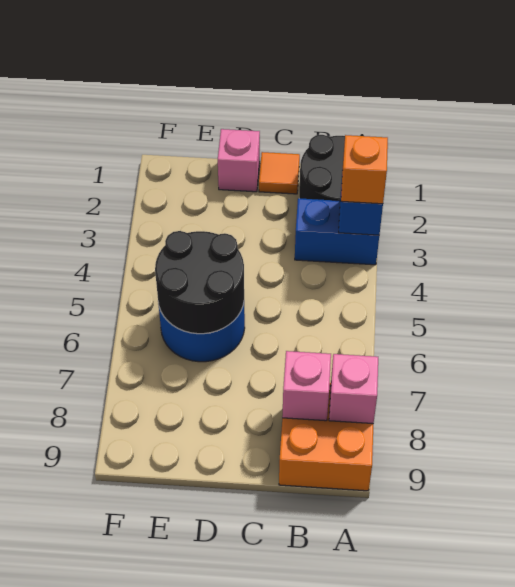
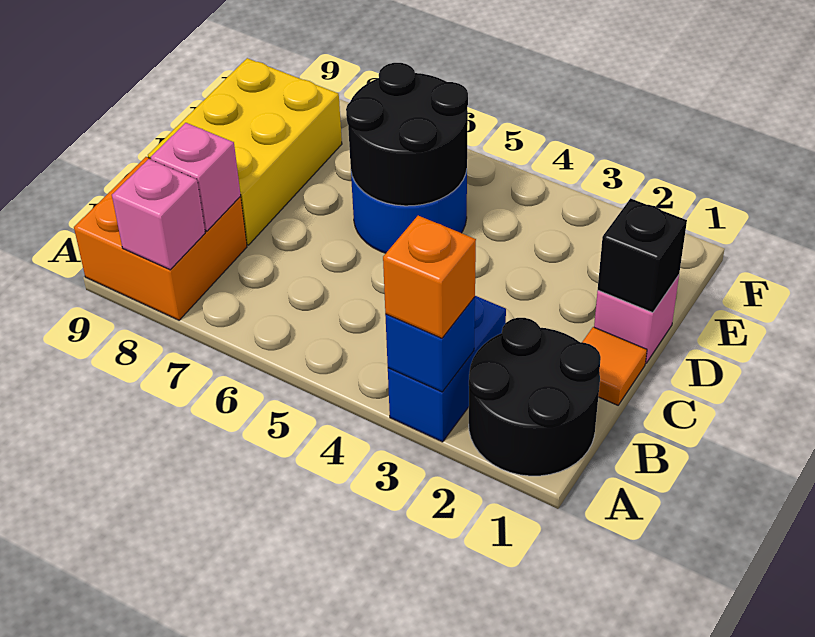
none -> yellow 2x3 brick [148,58,342,245]
none -> black 1x1 brick [598,198,687,313]

